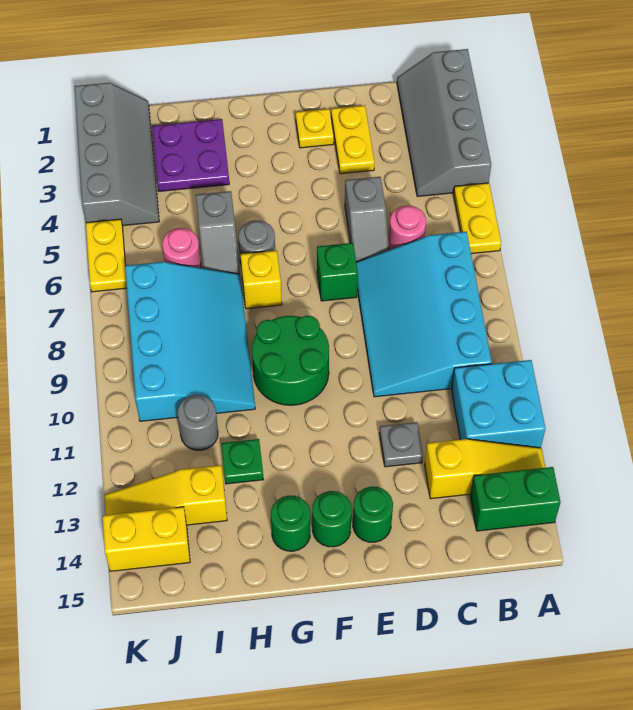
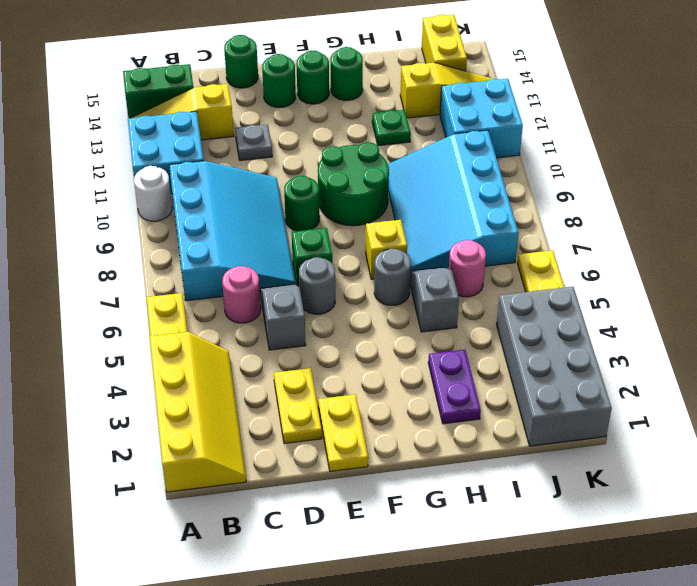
grey 2x4 slope [397,49,491,197] -> yellow 2x4 slope [150,332,246,492]
none -> white 1x1 round brick [134,166,172,221]
none -> green 1x1 round brick [224,35,258,88]
yellow 1x1 plate [296,109,334,148] -> yellow 1x2 plate [318,394,368,471]
none -> green 1x1 round brick [284,176,320,231]
purple 2x2 plate [152,119,229,191] -> purple 1x2 plate [428,350,481,424]
grey 1x1 round brick [177,395,218,450] -> grey 1x1 round brick moved to [299,257,335,314]
grey 2x4 slope [75,83,159,226] -> grey 2x4 brick [497,287,612,446]
none -> cyan 2x2 brick [440,79,523,158]
yellow 1x2 brick [103,507,190,571] -> yellow 1x2 brick turned to [422,15,467,71]

